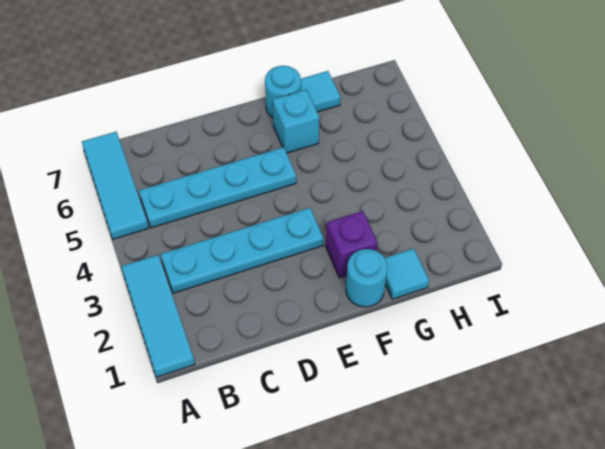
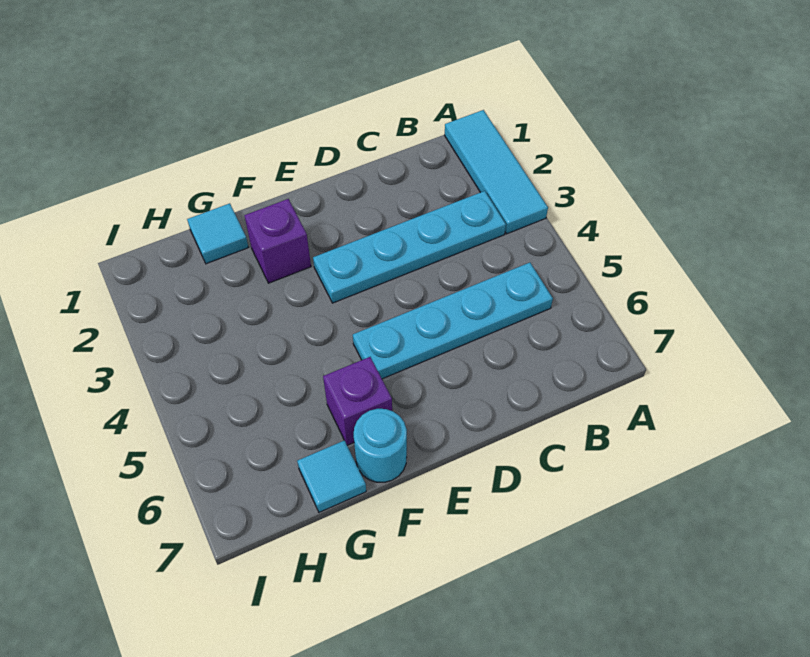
cyan 1x3 tile [82,132,149,239] -> none
cyan 1x1 round brick [346,249,387,307] -> none
cyan 1x1 brick [272,90,319,153] -> purple 1x1 brick [323,357,392,445]

